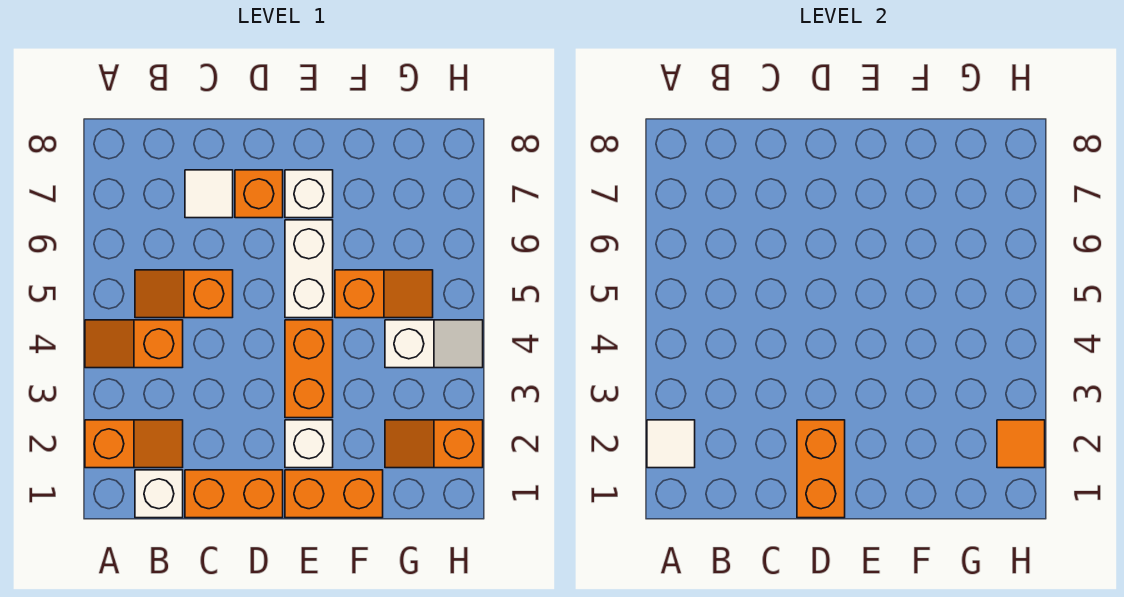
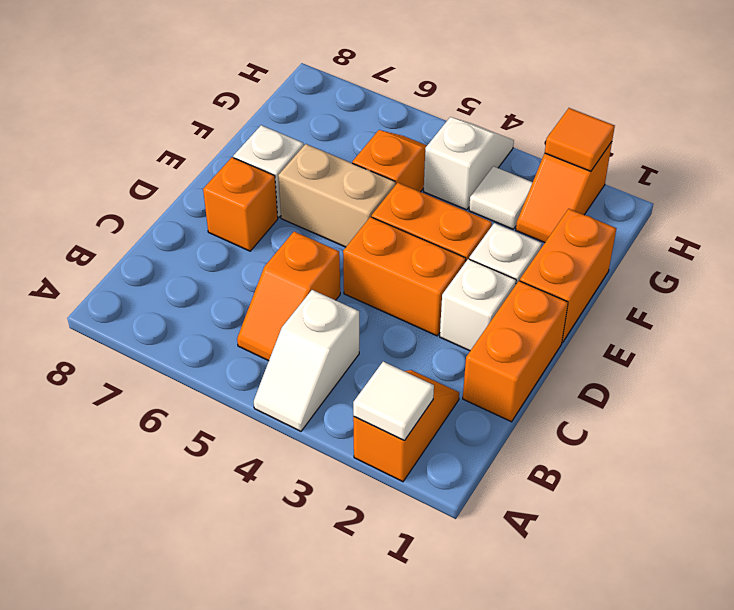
orange 1x2 slope [85,320,183,368] -> white 1x2 slope [254,290,359,431]
white 1x1 brick [135,470,183,518] -> white 1x1 brick moved to [440,259,516,351]
white 1x1 tile [185,170,233,218] -> white 1x1 tile moved to [469,166,533,229]
orange 1x2 brick [797,420,845,518] -> orange 1x2 brick moved to [343,217,466,336]
white 1x2 brick [285,220,333,318] -> tan 1x2 brick [278,144,395,247]

